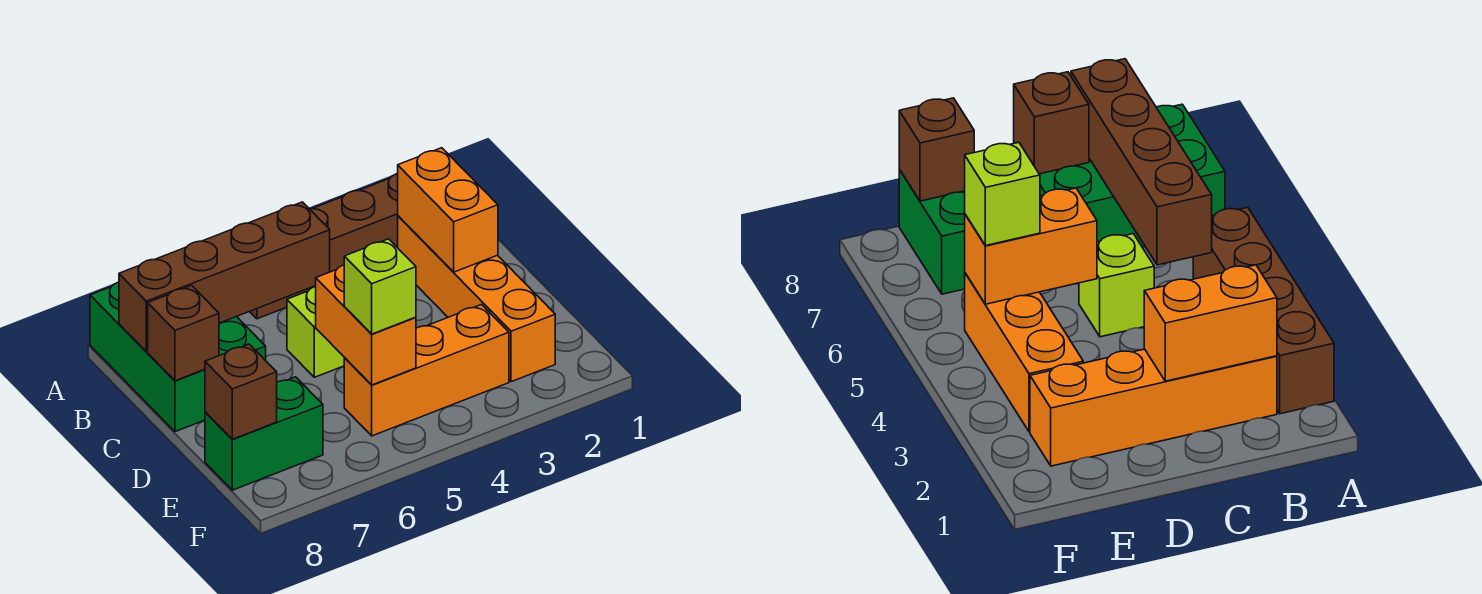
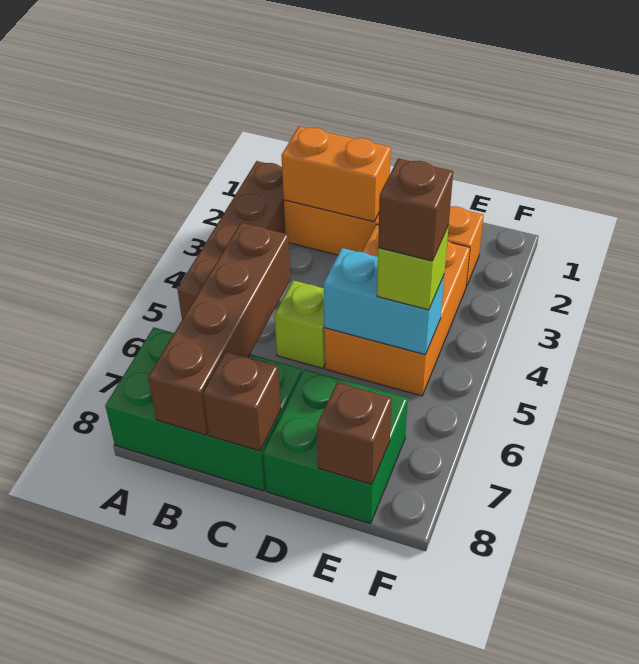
orange 1x2 brick [316,265,416,385] -> cyan 1x2 brick [324,248,444,355]
orange 1x3 brick [344,305,509,436] -> orange 2x3 brick [324,225,470,396]
none -> brown 1x1 brick [378,158,453,261]
green 1x2 brick [205,377,323,490] -> green 2x2 brick [263,369,408,524]

